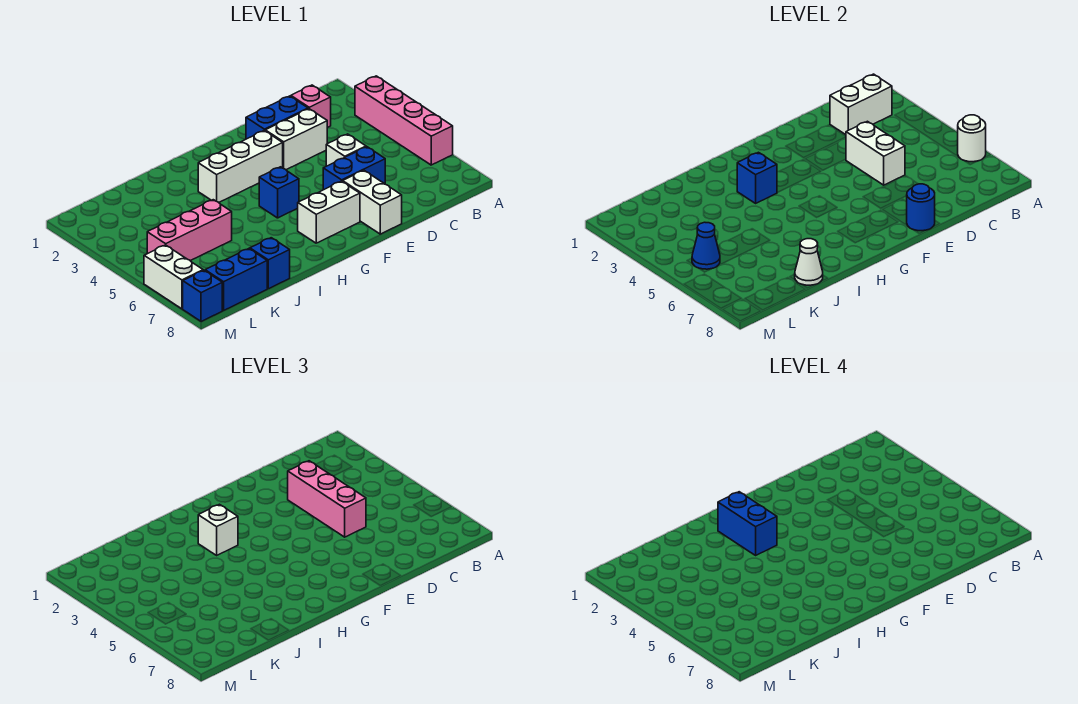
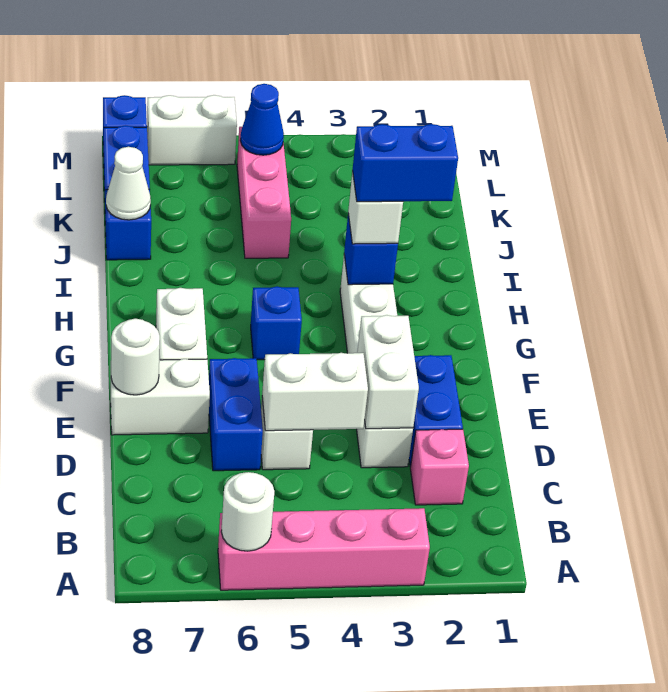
white 1x2 brick [830,74,892,135] -> white 1x2 brick moved to [357,315,419,429]
pink 1x3 brick [288,461,366,537] -> none
blue 1x1 round brick [907,184,935,231] -> white 1x1 round brick [111,319,160,395]

